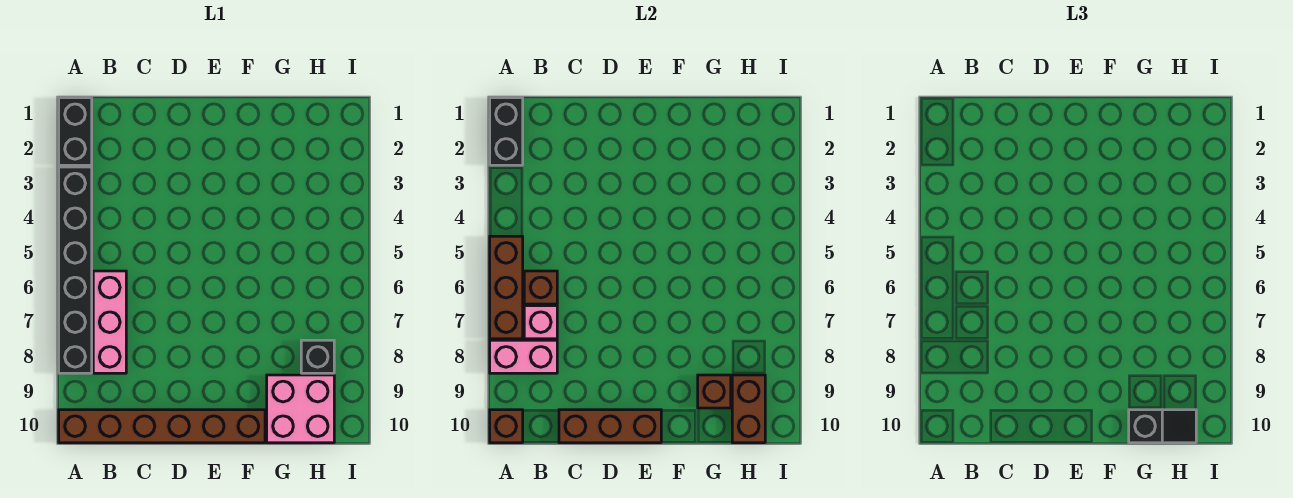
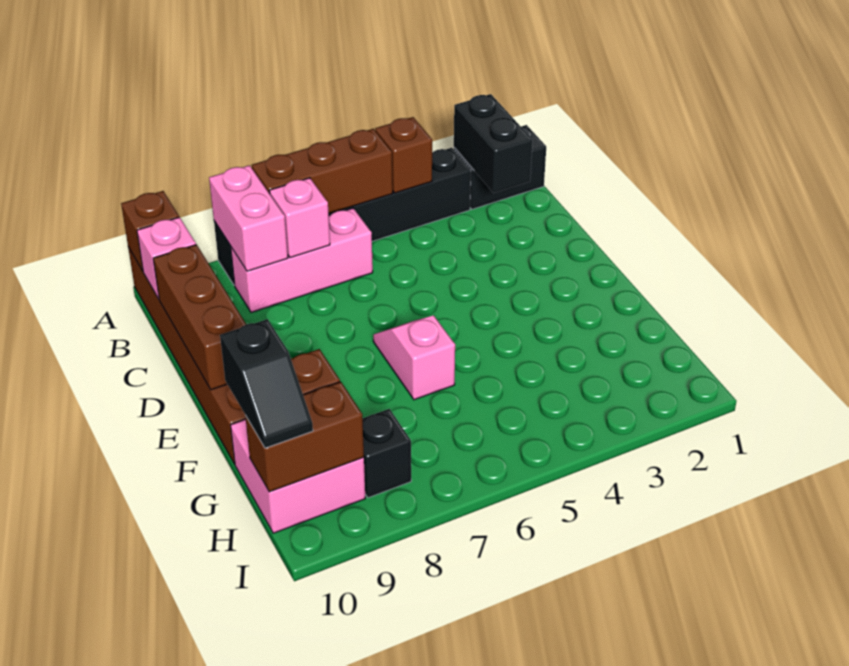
black 1x2 brick [490,98,523,165] -> black 1x2 brick turned to [454,94,532,193]
brown 1x1 brick [524,271,557,304] -> brown 1x1 brick moved to [375,117,432,193]
none -> pink 1x1 brick [137,217,196,299]
none -> pink 1x2 slope [373,316,455,400]

